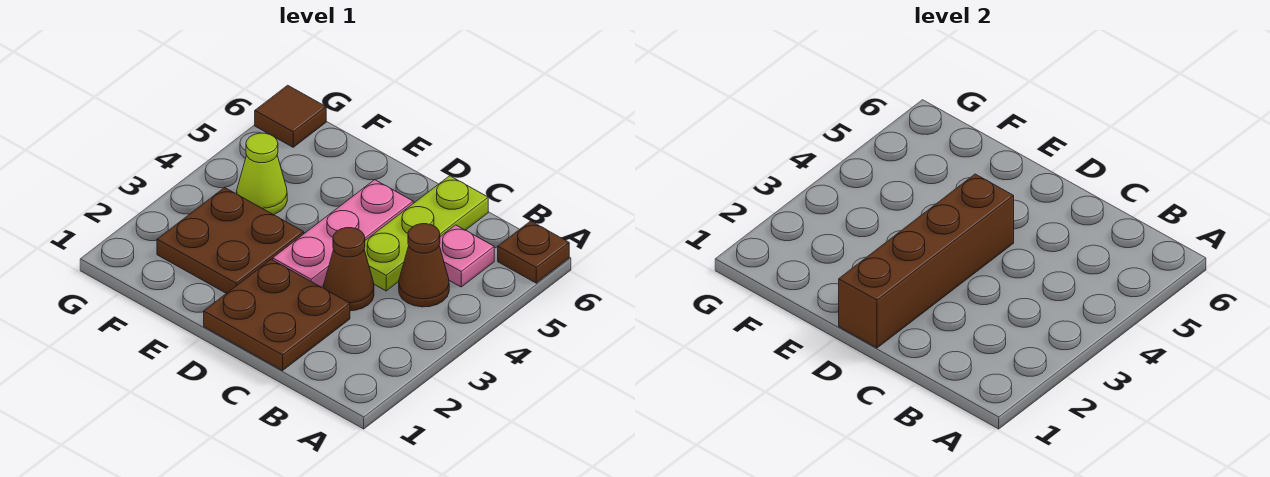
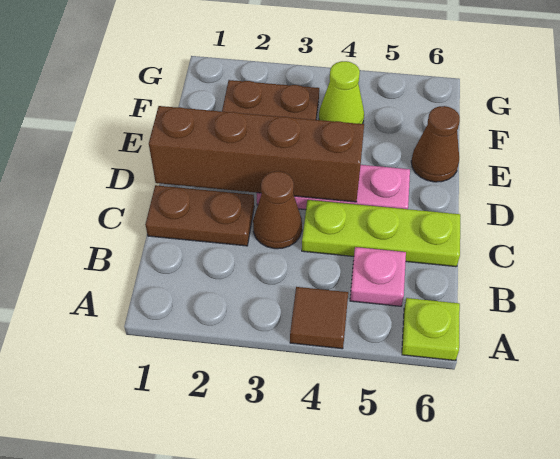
brown 1x1 plate [498,221,569,283] -> lime 1x1 plate [402,298,460,361]
brown 1x1 cone [399,224,449,307] -> brown 1x1 cone moved to [411,106,460,182]
brown 2x2 plate [204,259,350,370] -> brown 1x2 plate [145,185,254,246]
brown 1x1 tile [255,85,326,147] -> brown 1x1 tile moved to [290,287,348,349]

